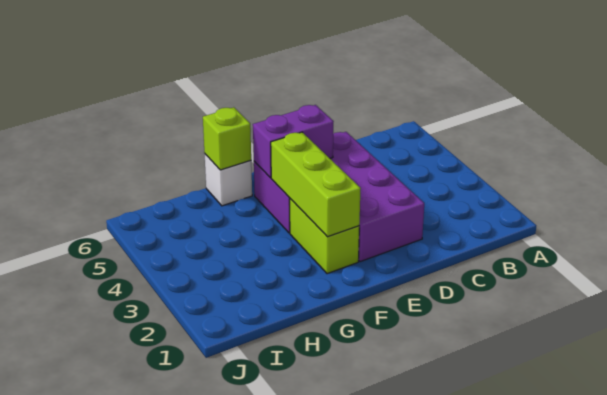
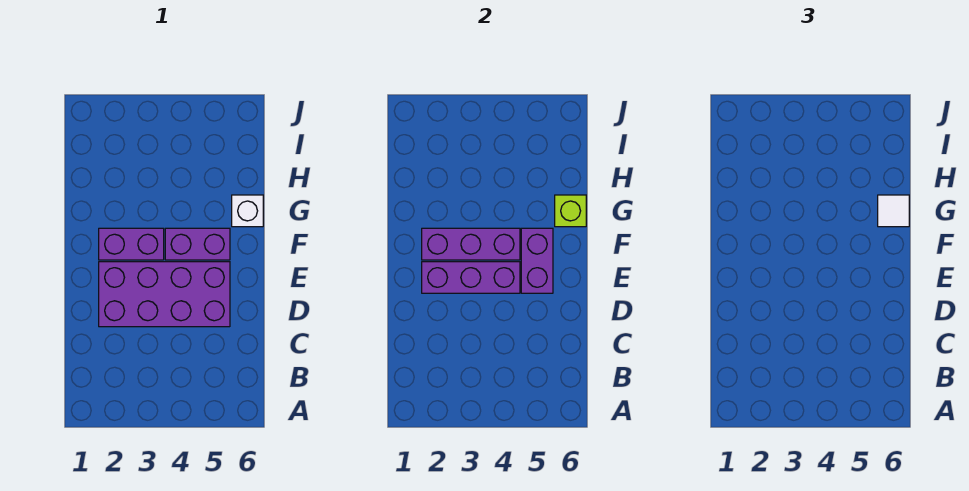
none -> purple 1x3 brick [422,262,520,293]
lime 1x2 brick [290,199,359,274] -> purple 1x2 brick [99,228,164,260]
lime 1x3 brick [271,132,361,237] -> purple 1x3 brick [422,228,520,260]
none -> white 1x1 tile [878,195,909,227]

